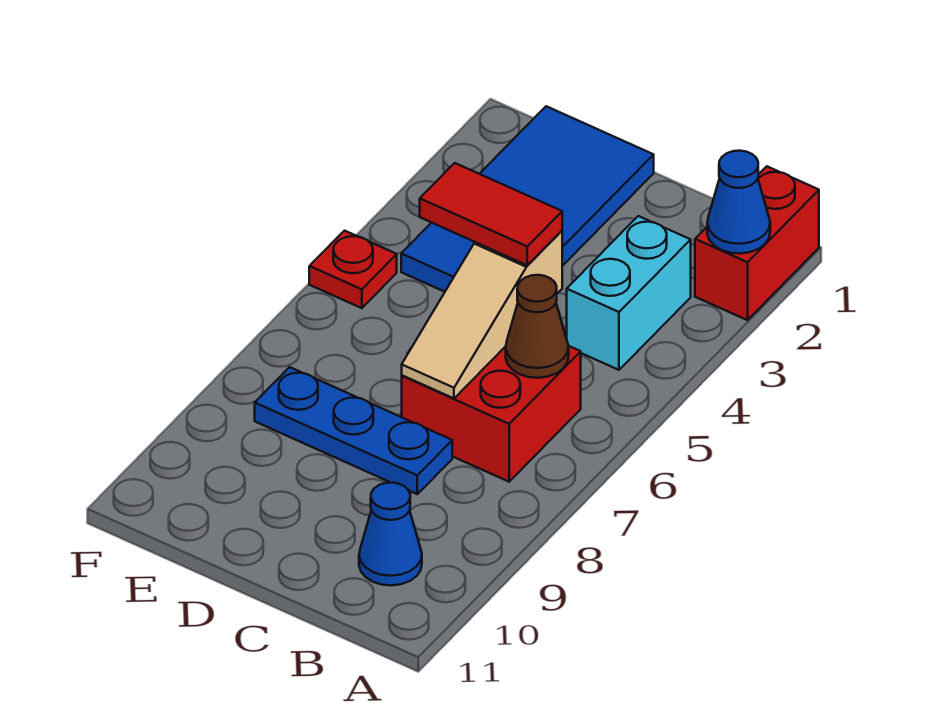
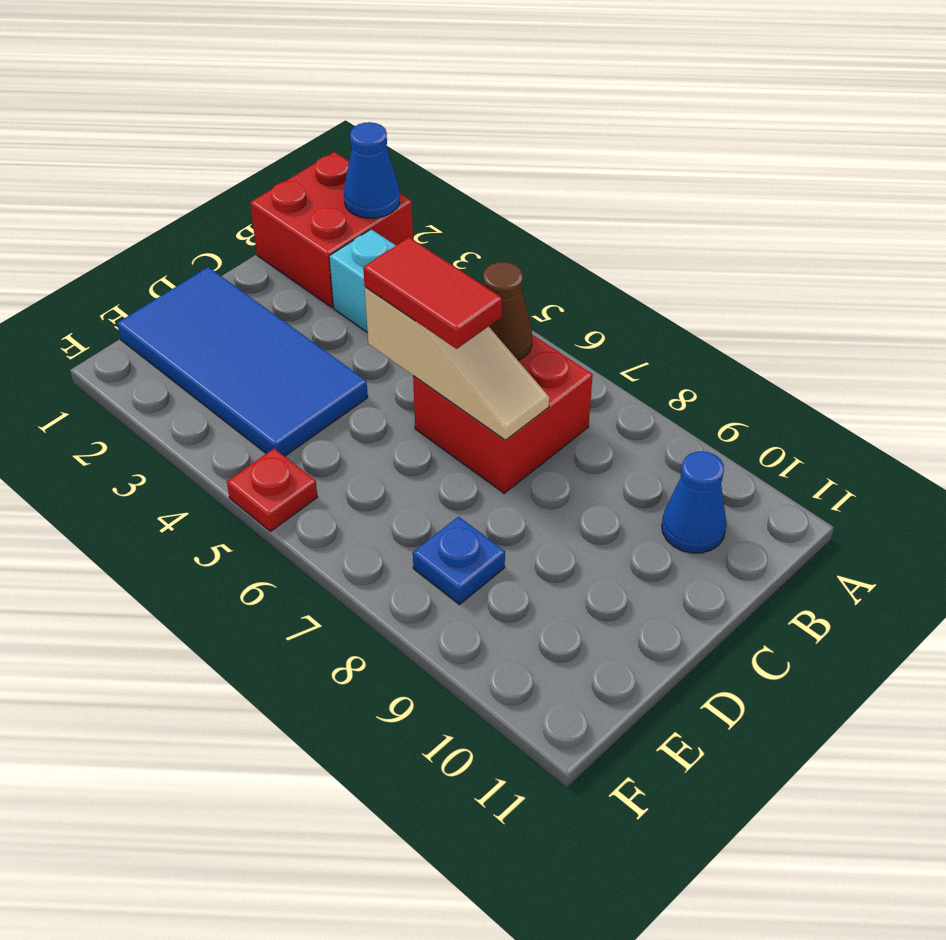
red 1x2 brick [695,166,819,320] -> red 2x2 brick [250,152,413,308]
red 1x2 tile [420,163,562,265] -> red 1x2 tile turned to [363,237,502,349]
blue 1x3 plate [255,367,452,494] -> blue 1x1 plate [413,517,505,605]

